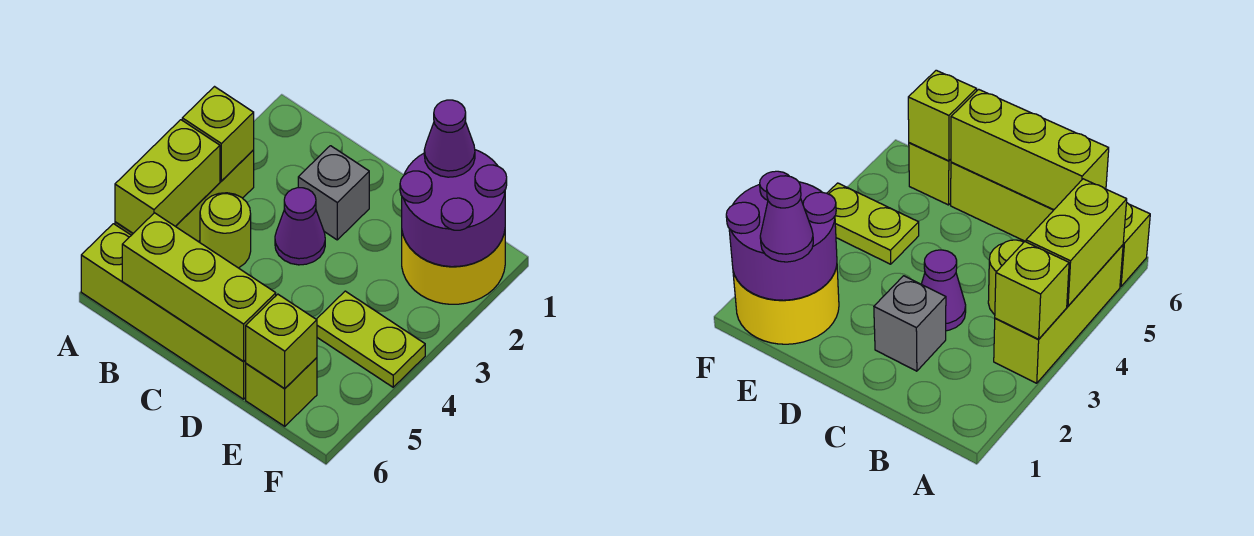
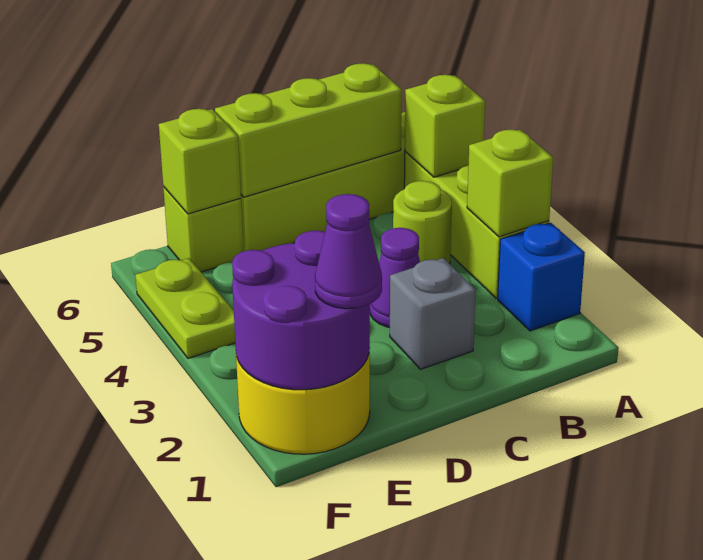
none -> blue 1x1 brick [498,223,585,331]
lime 1x2 brick [115,120,220,233] -> lime 1x1 brick [405,75,485,177]
lime 1x2 plate [316,291,425,387] -> lime 1x2 plate turned to [135,258,235,358]

